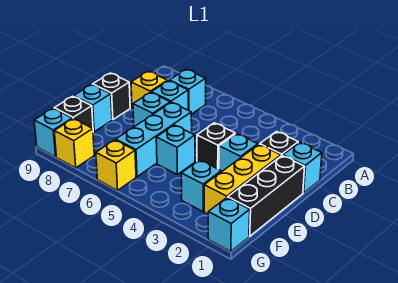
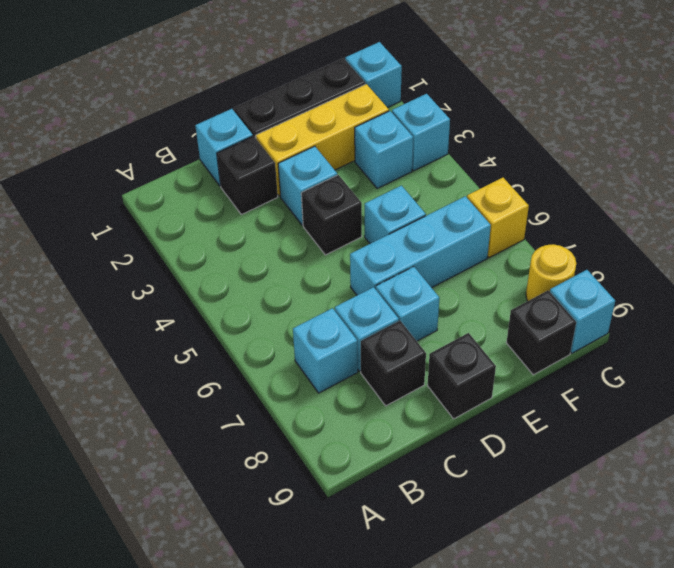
yellow 1x1 brick [131,71,168,109] -> black 1x1 brick [361,321,426,406]
cyan 1x1 brick [74,85,112,132] -> cyan 1x1 brick moved to [392,94,450,171]
yellow 1x1 brick [54,119,94,168] -> yellow 1x1 round brick [526,244,576,301]

